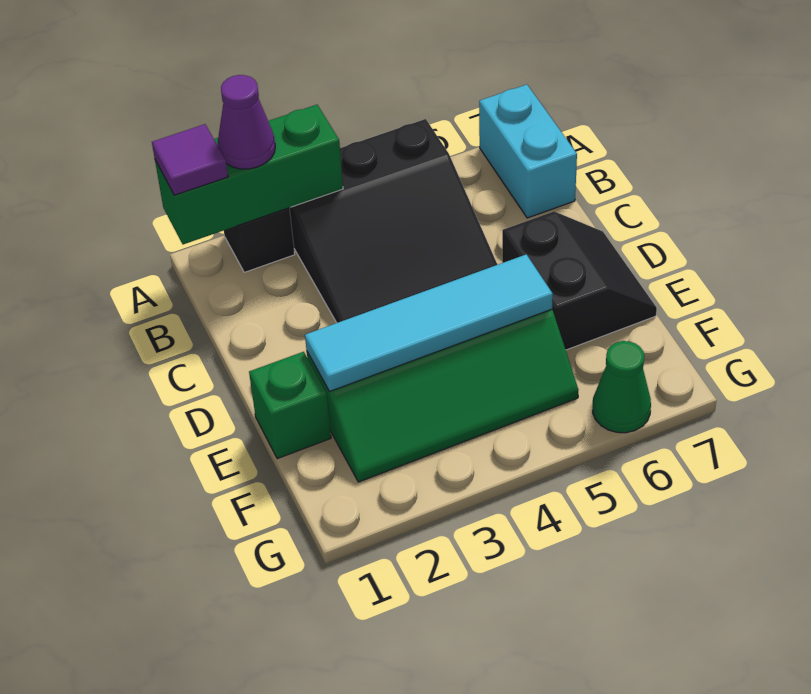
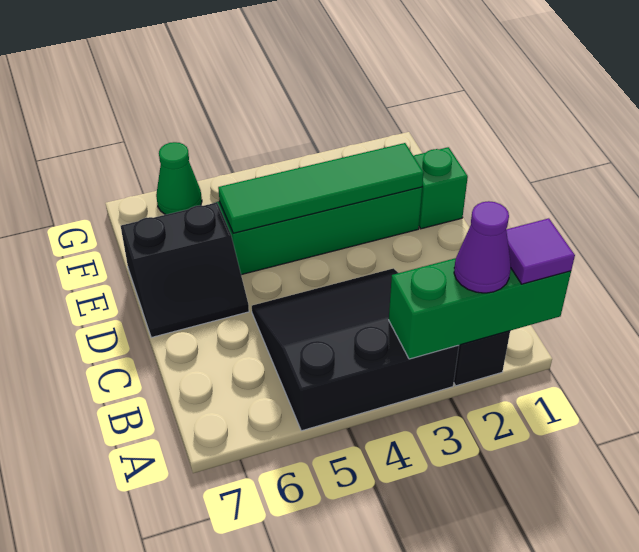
cyan 1x2 brick [479,84,577,218] -> none
black 2x2 slope [502,211,657,350] -> black 2x2 slope turned to [121,203,249,338]
cyan 1x4 tile [305,254,553,392] -> green 1x4 tile [218,143,424,233]

